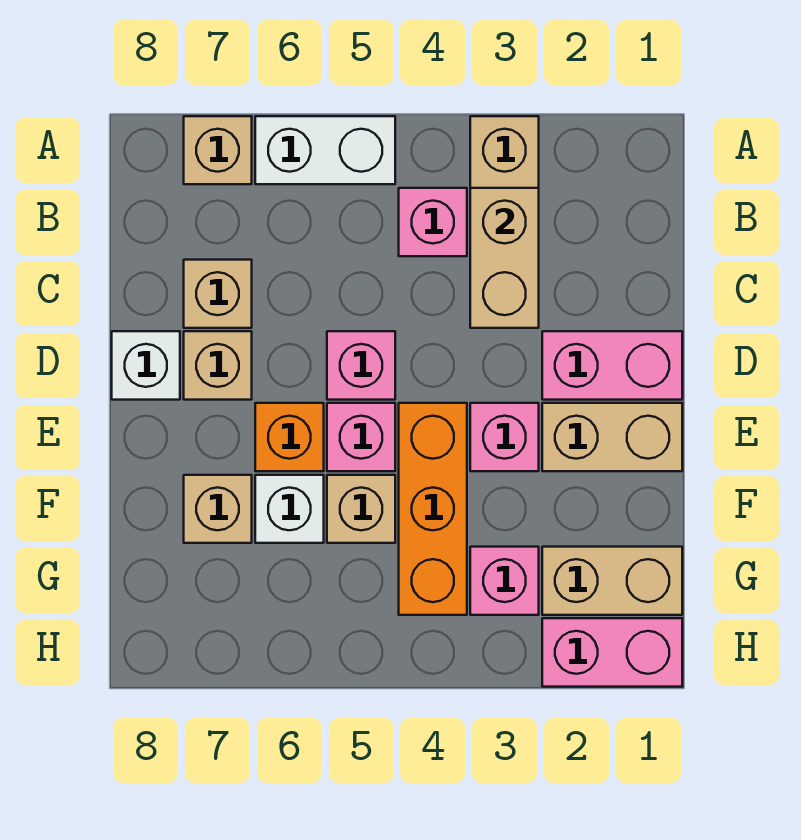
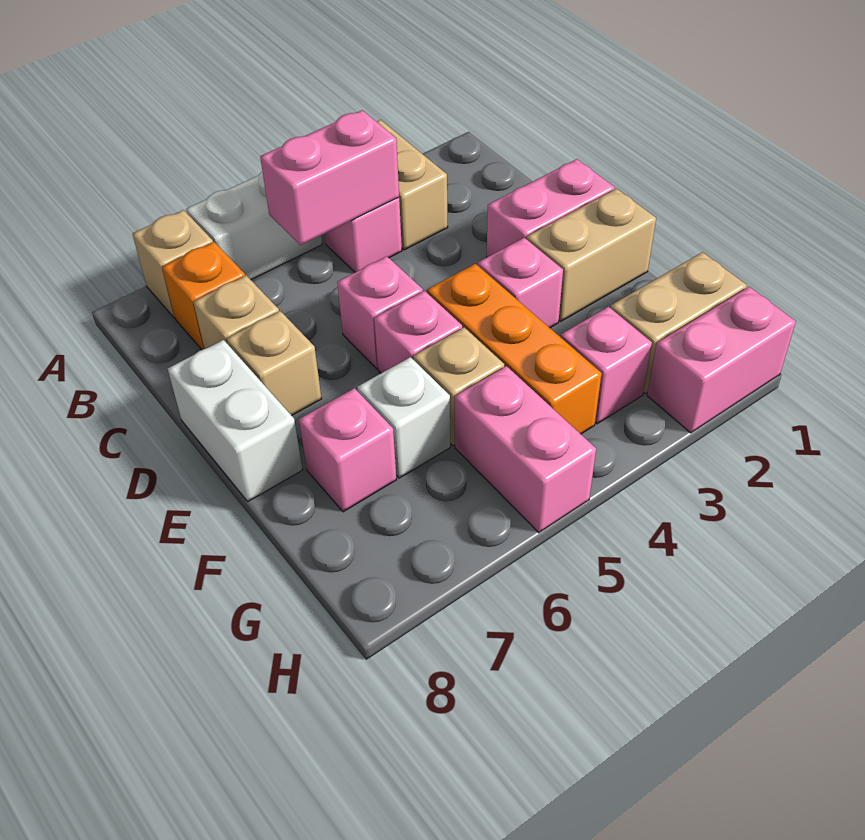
tan 1x2 brick [470,188,539,328] -> none
none -> pink 1x2 brick [260,110,399,245]
white 1x1 brick [112,331,180,400] -> white 1x2 brick [168,340,302,501]
orange 1x1 brick [255,403,324,471] -> orange 1x1 brick moved to [162,242,245,350]
tan 1x1 brick [184,475,252,543] -> pink 1x1 brick [299,388,397,512]
none -> pink 1x2 brick [455,366,596,533]

